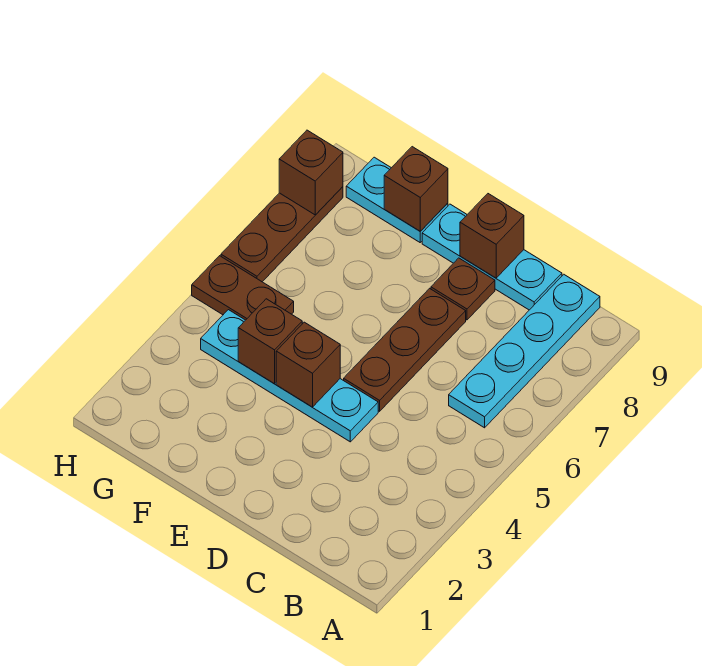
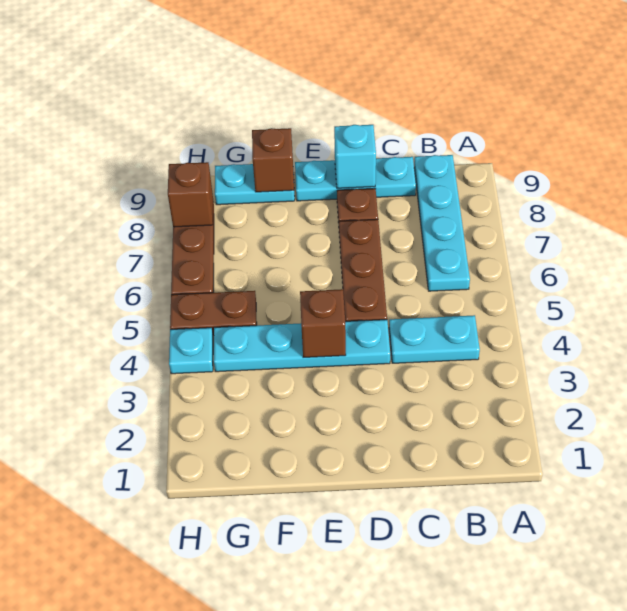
none -> cyan 1x2 plate [389,315,480,363]
brown 1x1 brick [460,194,524,278] -> cyan 1x1 brick [334,125,376,188]
brown 1x1 brick [238,299,302,384] -> none
none -> cyan 1x1 plate [169,328,213,374]

